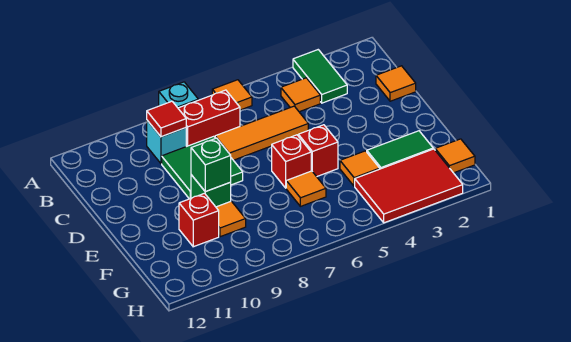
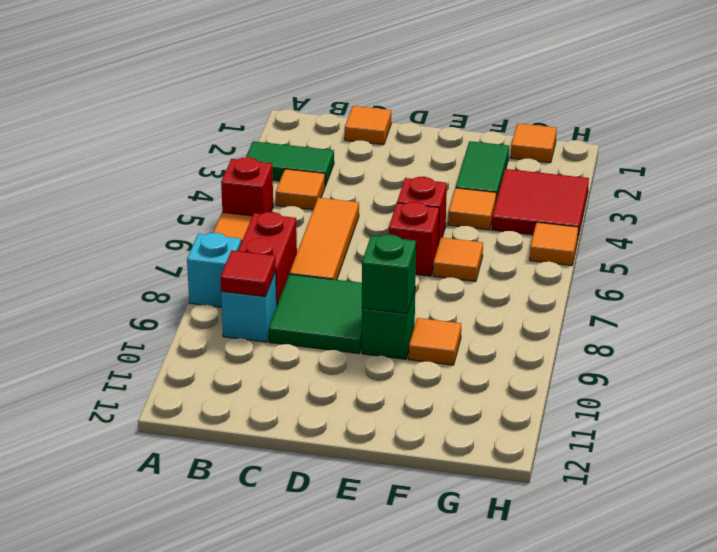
red 1x1 brick [179,193,219,247] -> red 1x1 brick moved to [221,157,273,216]
red 2x3 tile [355,149,463,223] -> red 2x2 tile [492,169,589,237]
none -> orange 1x1 tile [530,222,579,266]

